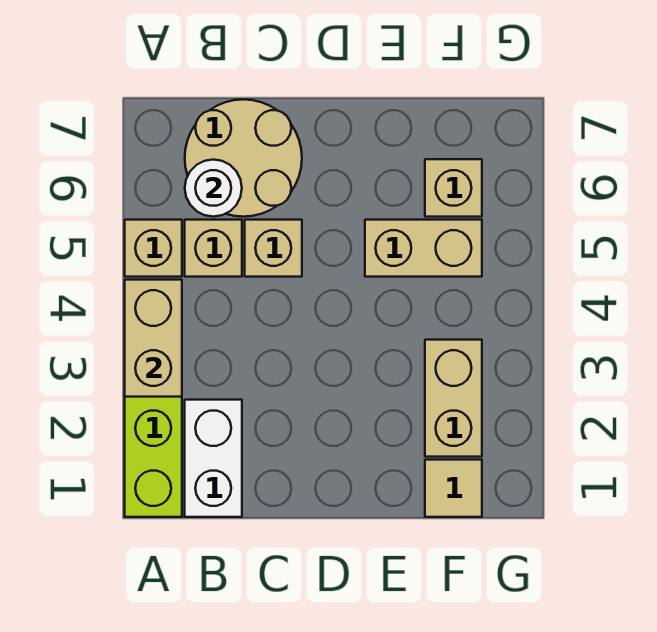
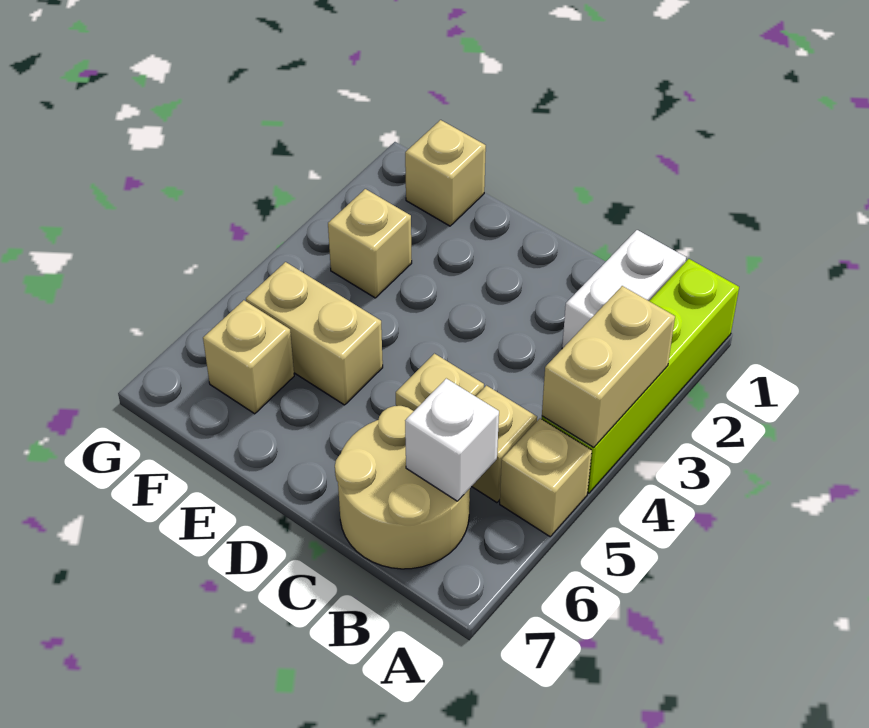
white 1x1 round brick [185,160,242,217] -> white 1x1 brick [405,378,499,501]
tan 1x1 tile [425,460,482,517] -> tan 1x1 brick [405,120,486,226]
tan 1x2 brick [425,340,482,457] -> tan 1x1 brick [328,189,412,298]

